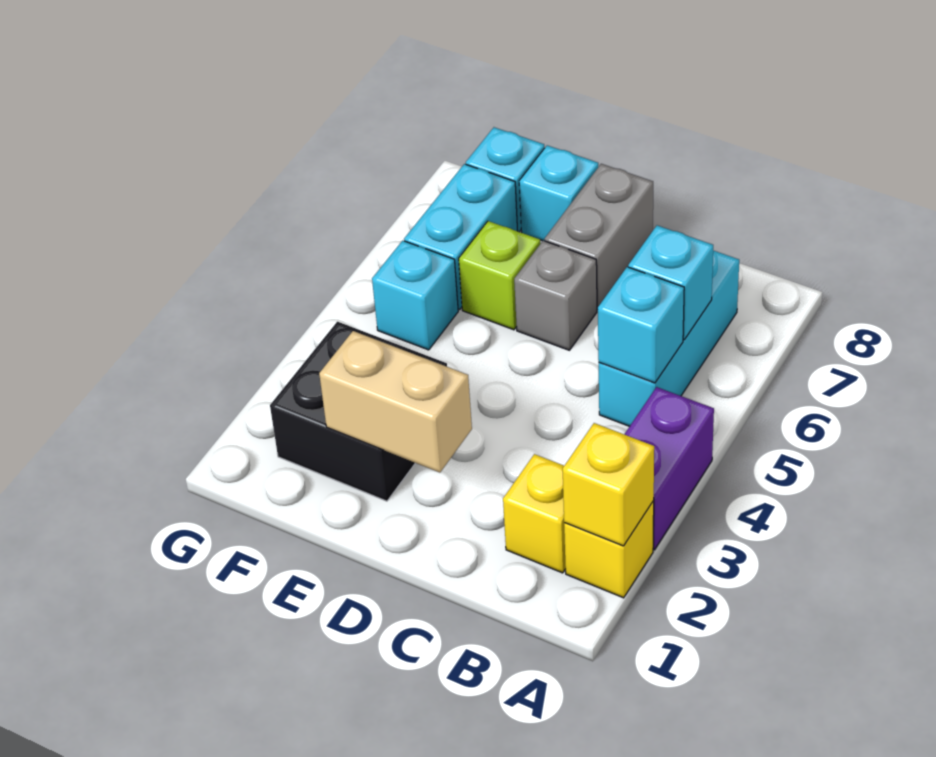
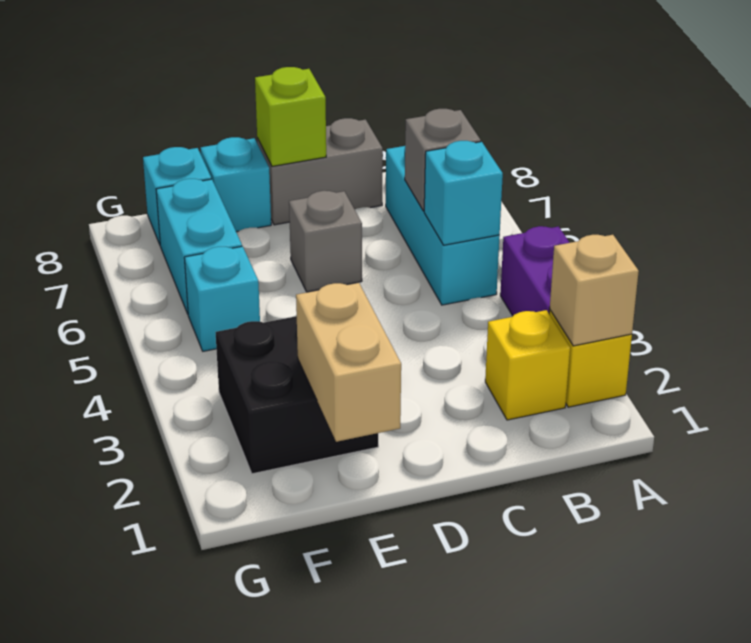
yellow 1x1 brick [563,423,654,546] -> tan 1x1 brick [550,235,639,346]
cyan 1x1 brick [628,225,713,340] -> grey 1x1 brick [405,109,481,211]
tan 1x2 brick [319,331,472,473] -> tan 1x2 brick turned to [296,283,401,442]
grey 1x2 brick [545,164,653,310] -> grey 1x2 brick turned to [257,118,383,225]
lime 1x1 brick [459,221,541,330] -> lime 1x1 brick moved to [255,67,326,166]

